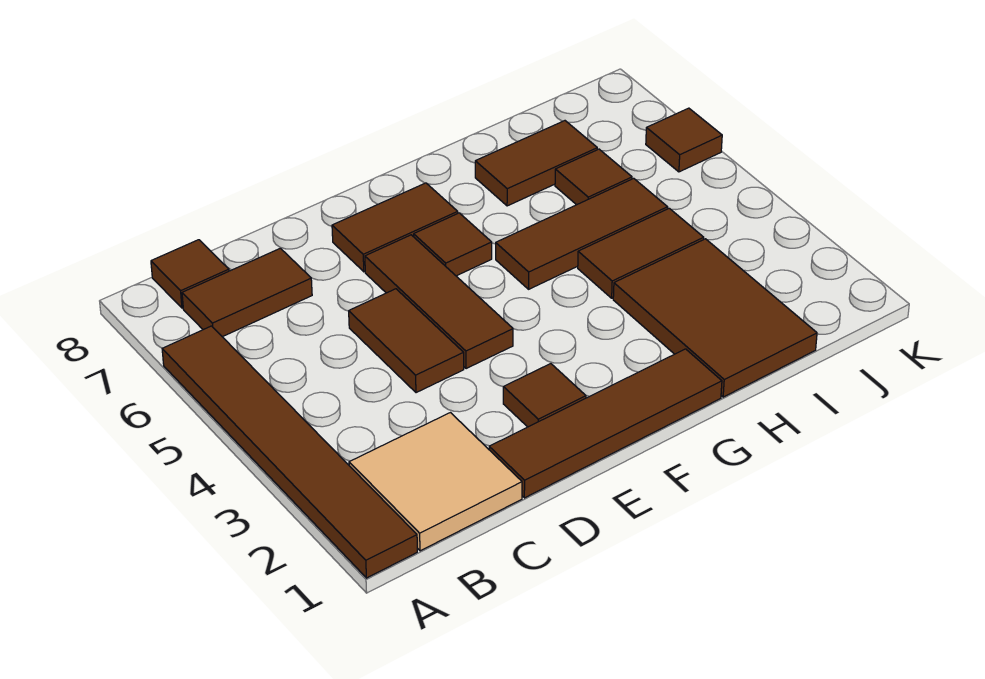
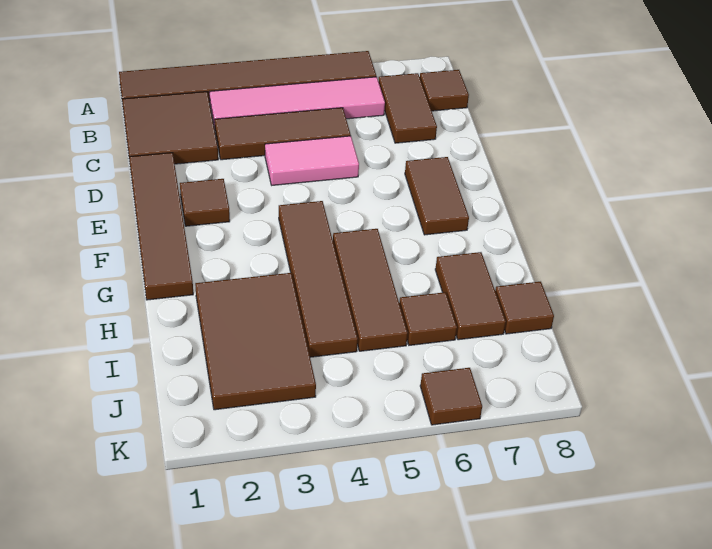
tan 2x2 tile [349,413,522,551] -> brown 2x2 tile [122,92,218,164]
none -> pink 1x4 tile [210,77,385,129]
brown 1x2 tile [349,289,464,393] -> pink 1x2 tile [265,136,359,185]
brown 1x3 tile [365,235,513,369] -> brown 1x3 tile moved to [215,108,351,160]
brown 1x1 tile [414,213,492,276] -> brown 1x1 tile moved to [495,282,554,334]
brown 2x3 tile [613,239,817,397] -> brown 2x3 tile turned to [195,273,316,410]
brown 1x2 tile [578,208,704,298] -> brown 1x4 tile [279,201,358,357]

